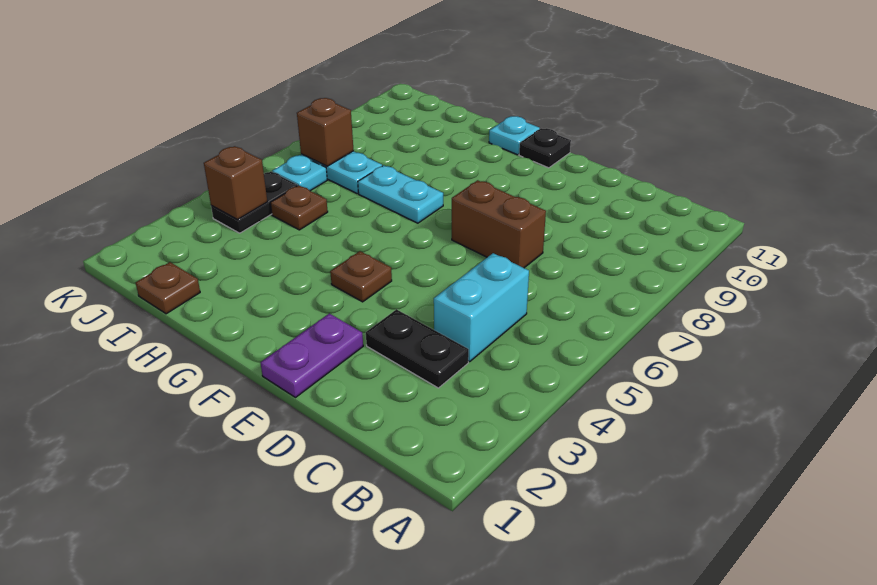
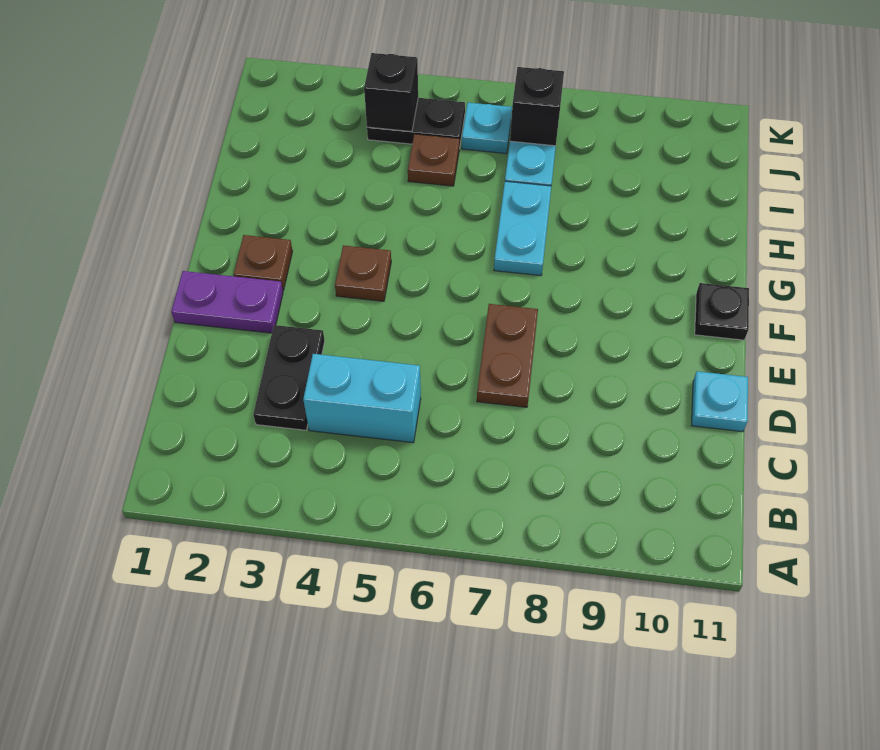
brown 1x2 brick [452,180,546,268] -> brown 1x2 plate [477,304,538,407]
cyan 1x1 plate [489,116,540,155] -> cyan 1x1 plate moved to [691,371,748,432]
brown 1x1 plate [136,262,200,314] -> brown 1x1 plate moved to [234,235,293,290]
brown 1x1 brick [204,146,267,219] -> black 1x1 brick [364,53,418,132]
brown 1x1 brick [297,98,354,166] -> black 1x1 brick [510,67,564,146]

